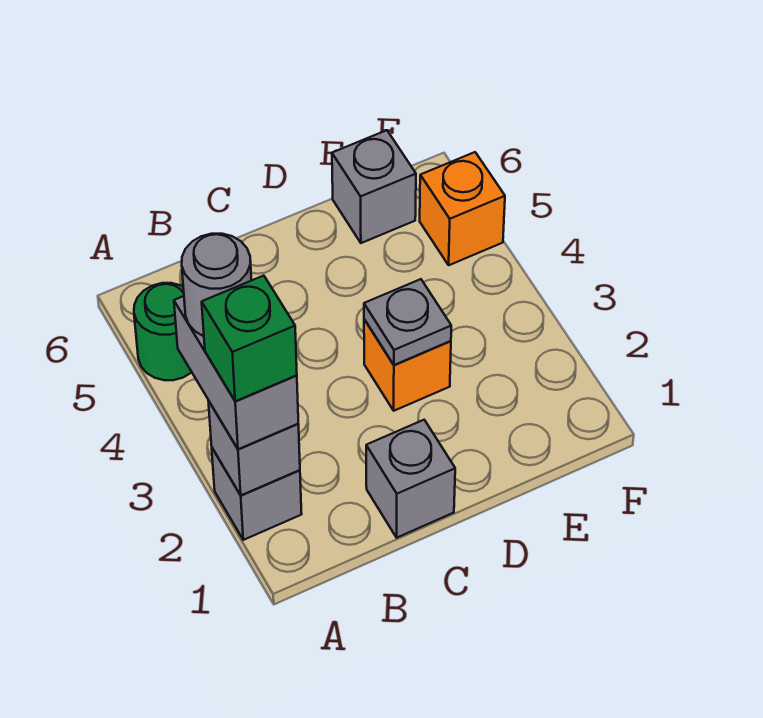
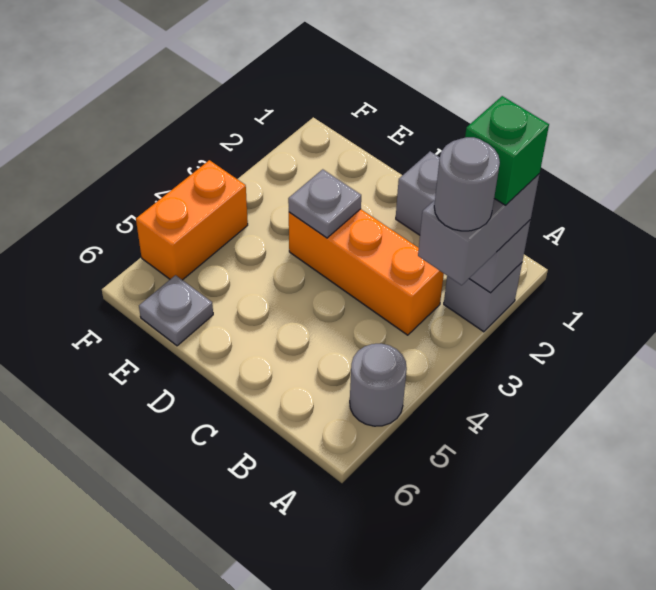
green 1x1 round brick [134,283,192,380] -> grey 1x1 round brick [350,344,407,426]
orange 1x1 brick [364,319,451,411] -> orange 1x3 brick [289,209,444,335]
grey 1x1 brick [332,130,416,243] -> grey 1x1 plate [139,275,213,346]
orange 1x1 brick [420,152,505,265] -> orange 1x2 brick [136,160,248,280]

